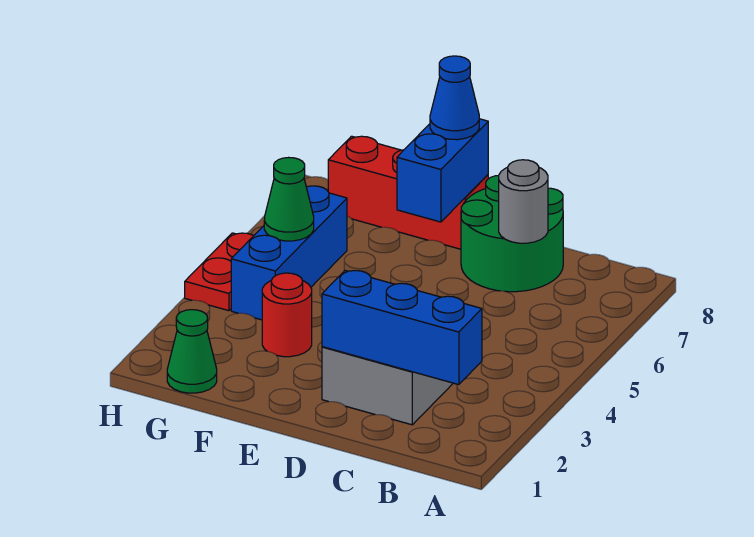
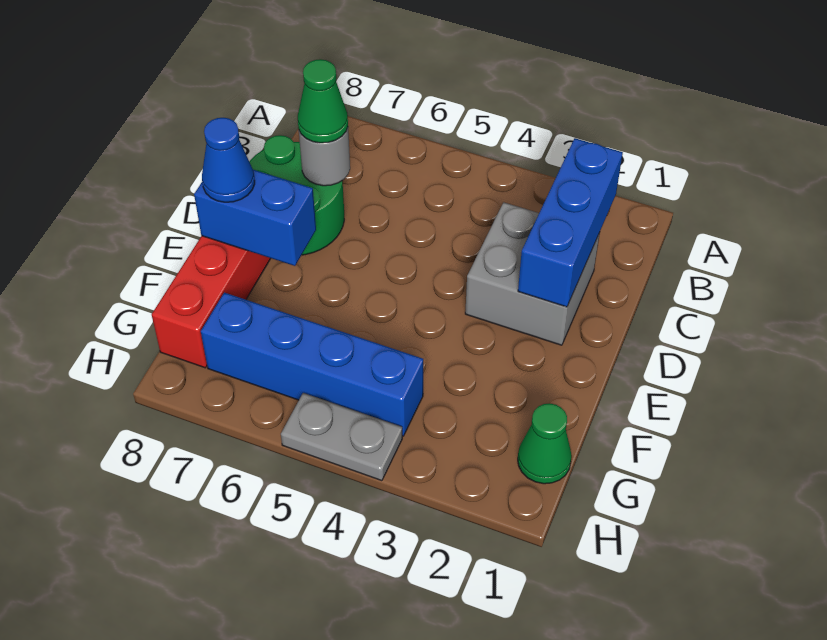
red 1x1 round brick [262,273,312,357] -> none
blue 1x3 brick [231,186,347,320] -> blue 1x4 brick [201,293,423,436]
green 1x1 cone [264,157,314,241] -> green 1x1 cone moved to [298,59,348,143]
red 1x2 plate [185,233,253,311] -> grey 1x2 plate [281,393,402,481]

